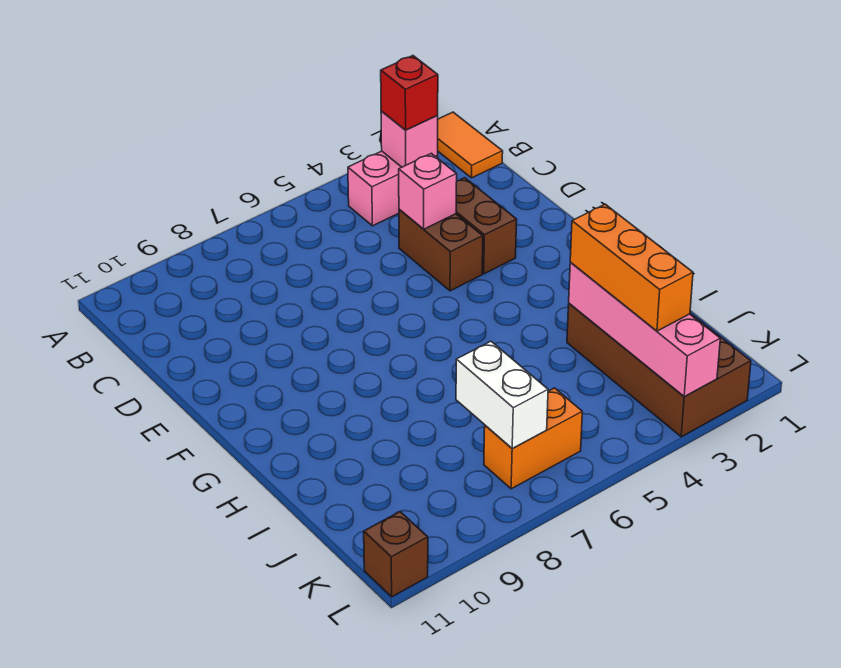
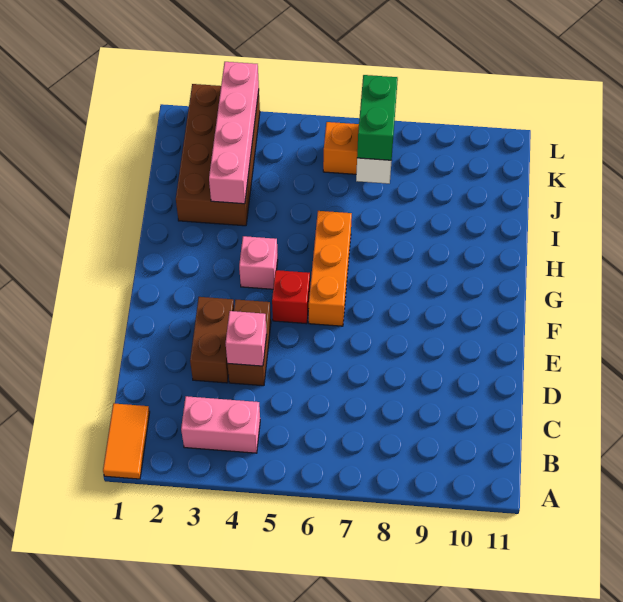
pink 1x1 brick [381,111,438,167] -> pink 1x1 brick moved to [239,236,278,289]
red 1x1 brick [381,56,438,130] -> red 1x1 brick moved to [272,270,310,324]
orange 1x3 brick [570,204,693,331] -> orange 1x3 brick moved to [309,211,352,326]
none -> green 1x2 brick [357,75,398,160]
brown 1x1 brick [364,512,428,597] -> none

